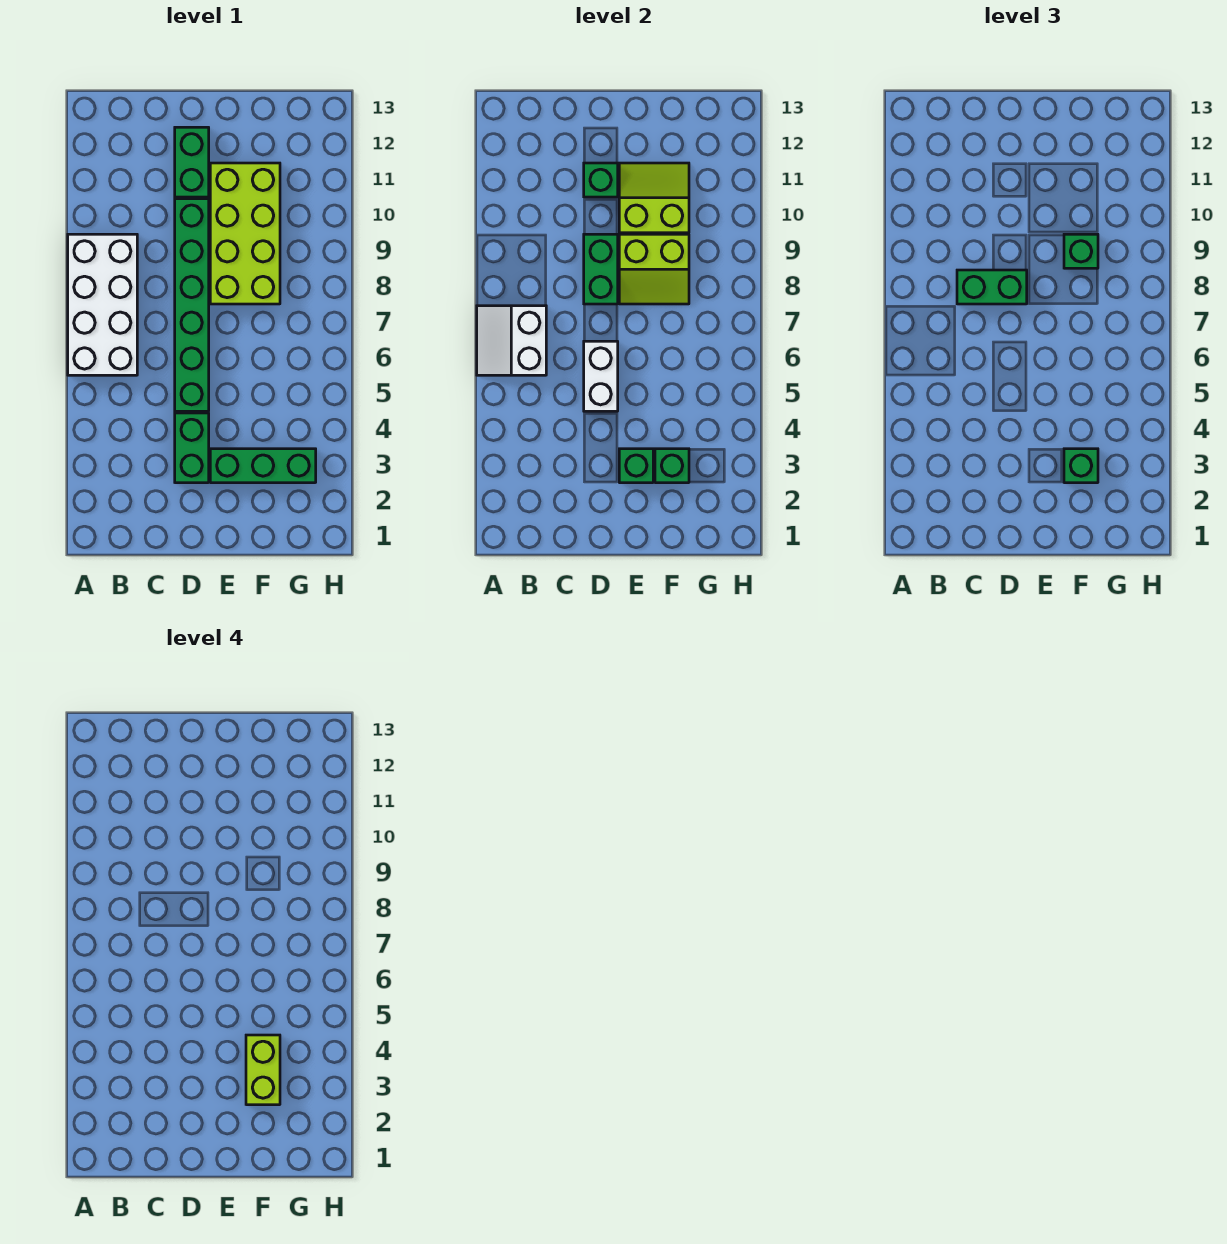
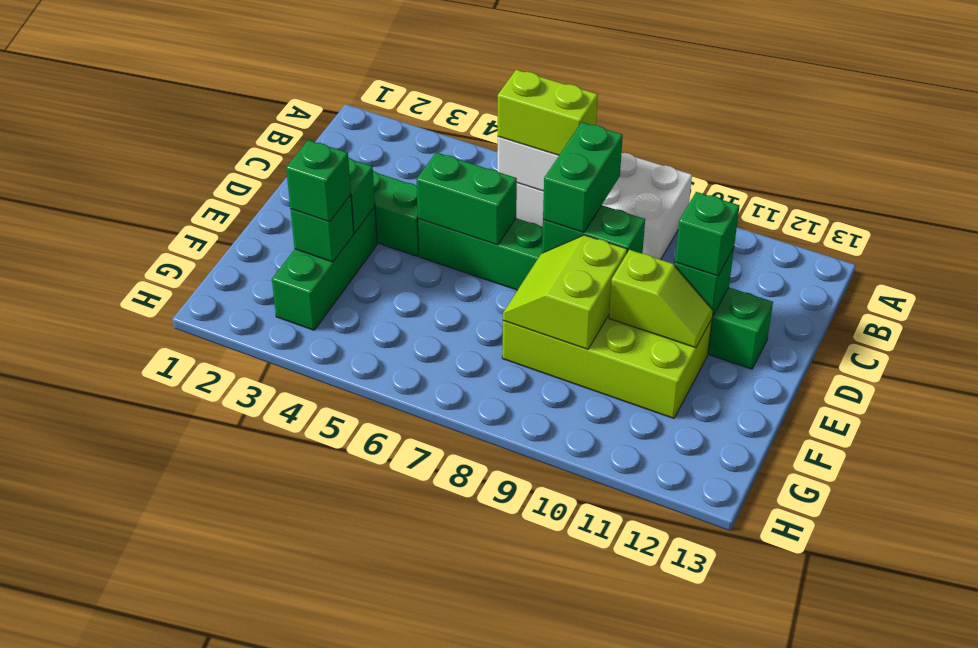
white 1x2 brick [584,341,618,411] -> green 1x2 brick [417,152,517,245]
lime 2x2 slope [619,163,689,233] -> lime 1x2 slope [609,250,713,348]
lime 1x2 brick [246,1035,280,1105] -> lime 1x2 brick moved to [498,70,598,155]
green 1x1 brick [1064,234,1098,268] -> green 1x1 brick moved to [675,192,739,276]

